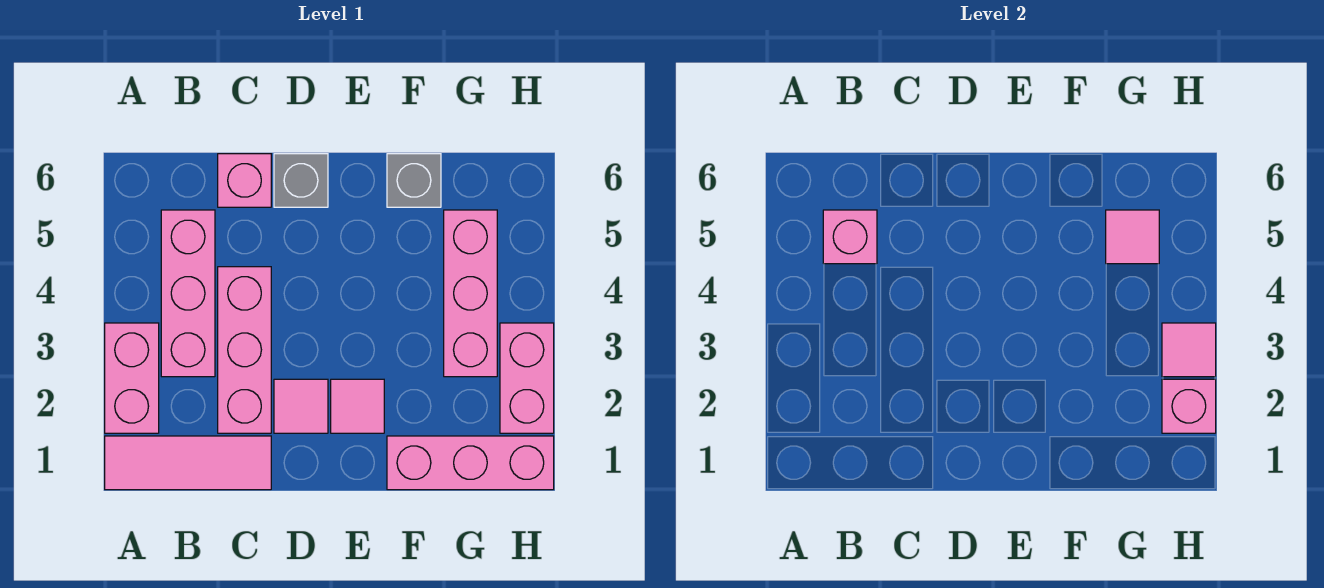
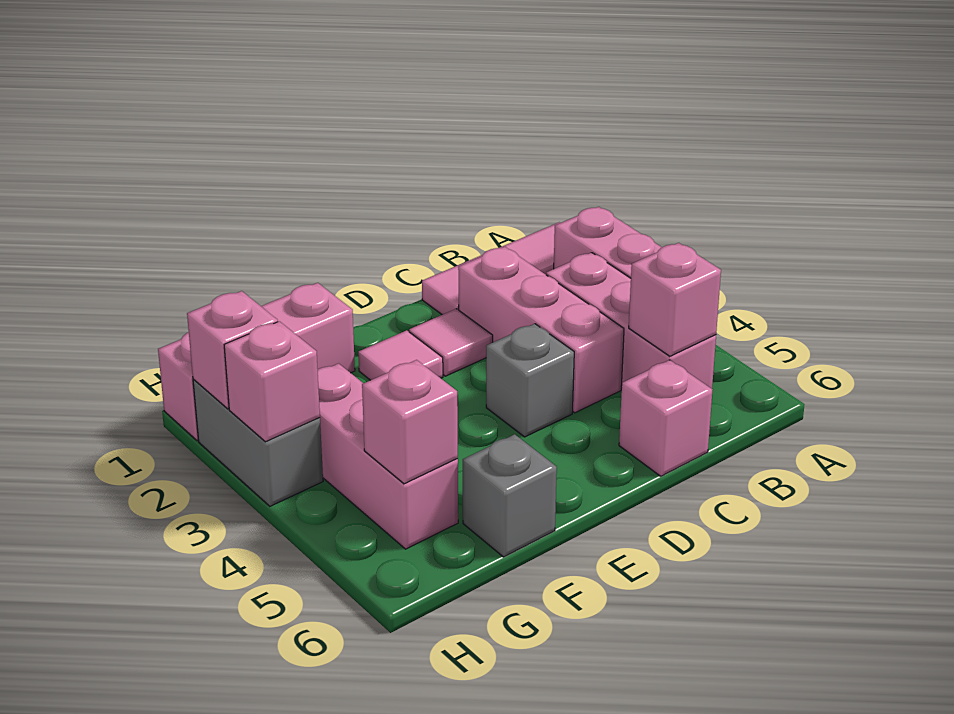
grey 1x1 brick [274,154,328,207] -> grey 1x1 brick moved to [486,324,574,437]
pink 1x1 tile [1106,210,1159,264] -> pink 1x1 brick [362,360,458,484]
pink 1x2 brick [500,323,554,433] -> grey 1x2 brick [193,379,323,506]
pink 1x1 tile [1162,323,1216,377] -> pink 1x1 brick [224,321,320,442]

